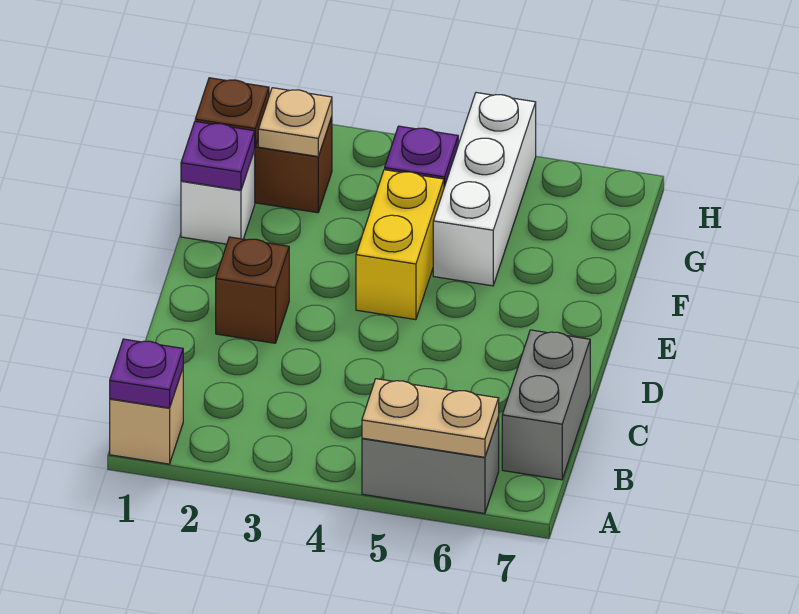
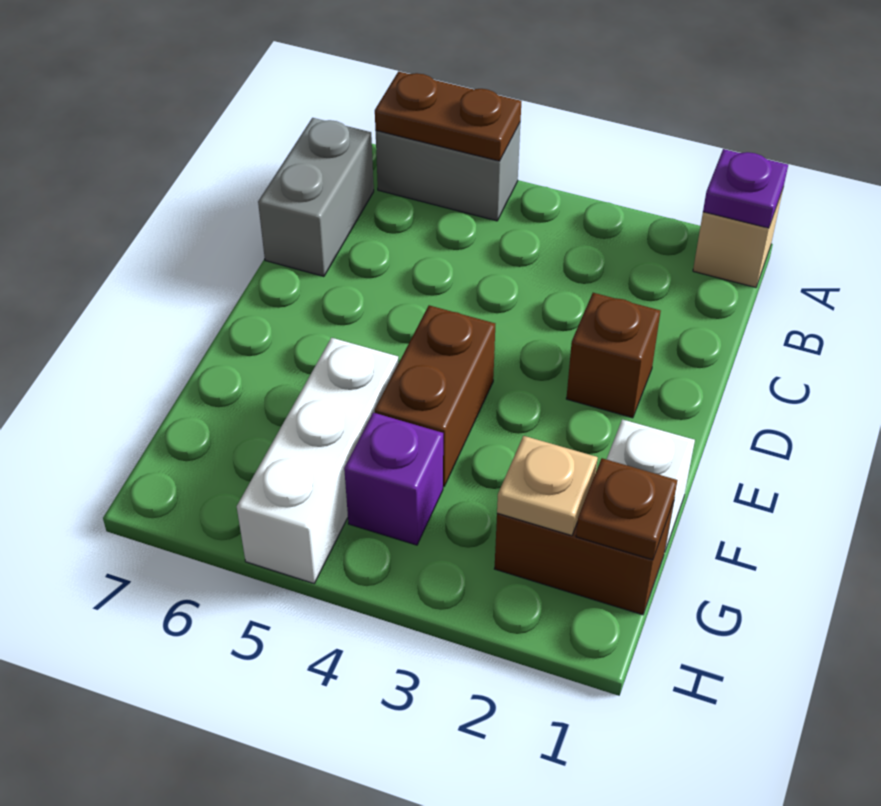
tan 1x2 plate [362,379,499,457] -> brown 1x2 plate [375,71,521,161]
yellow 1x2 brick [356,170,444,320] -> brown 1x2 brick [375,305,495,487]
purple 1x1 plate [181,121,255,190] -> none

